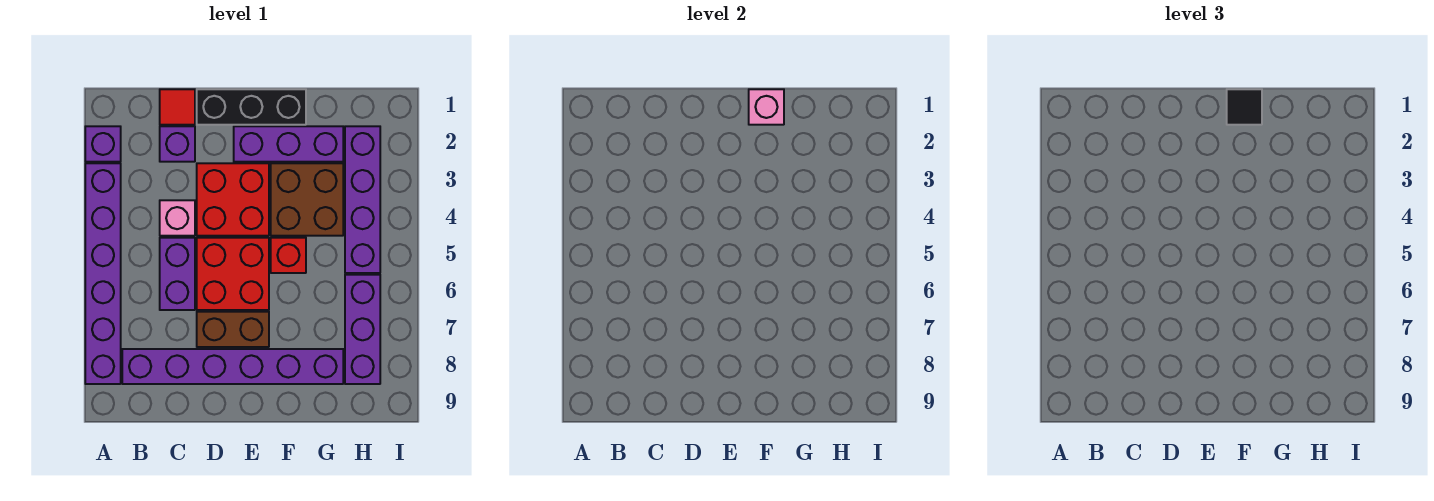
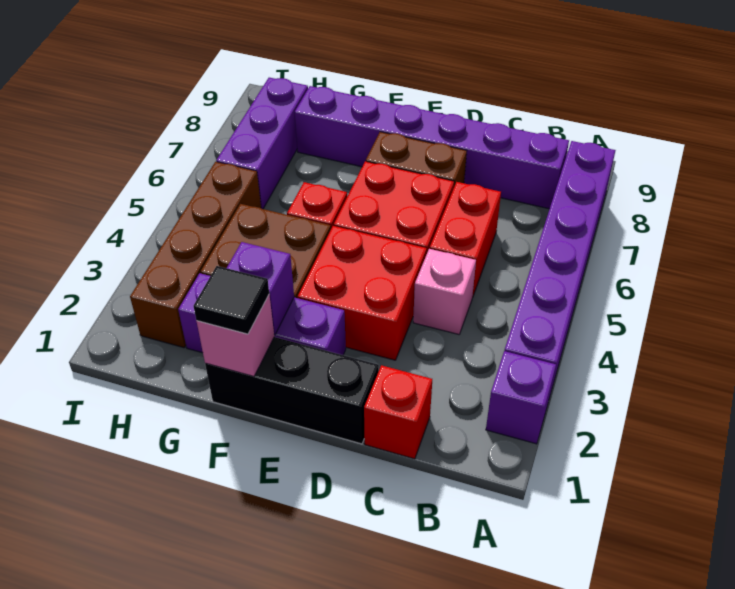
red 1x1 tile [160,89,195,125] -> red 1x1 brick [364,365,432,459]
purple 1x1 brick [160,126,195,162] -> purple 1x1 brick moved to [227,242,294,334]
purple 1x2 brick [160,238,195,310] -> red 1x2 brick [430,182,501,298]
purple 1x4 brick [345,126,380,273] -> brown 1x4 brick [130,162,261,348]

